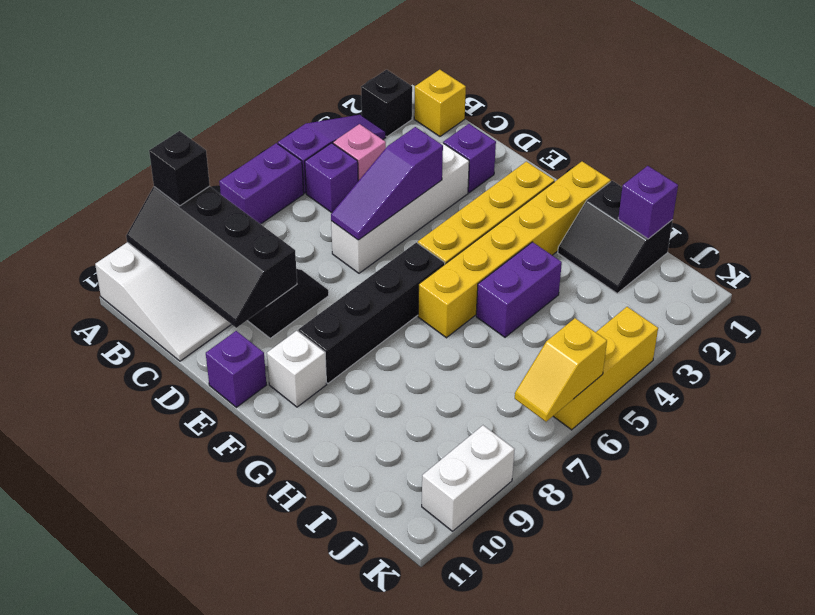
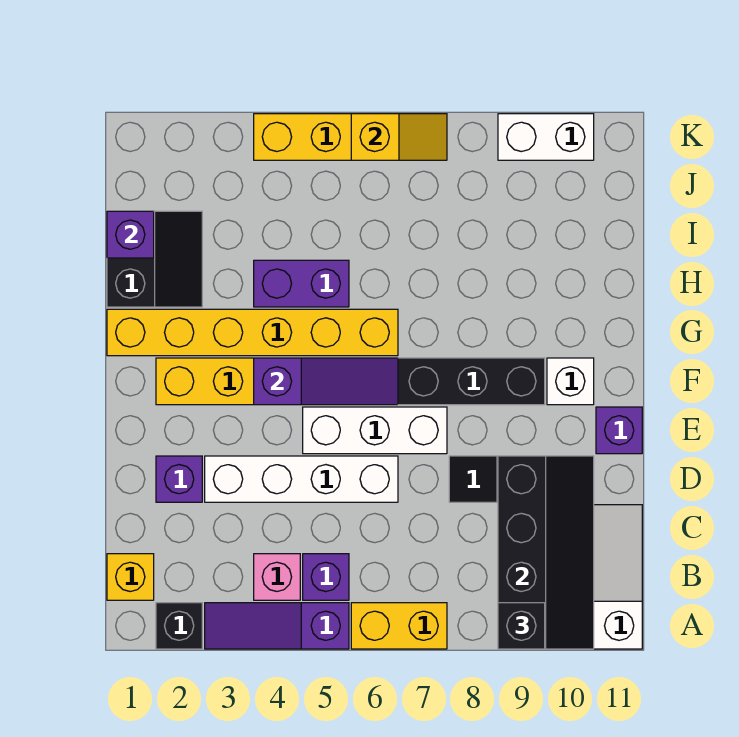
purple 1x2 brick [219,143,304,224] -> yellow 1x2 brick [351,603,447,649]
purple 1x3 slope [331,127,443,240] -> purple 1x3 slope moved to [254,358,398,405]
none -> white 1x3 brick [303,407,447,454]

